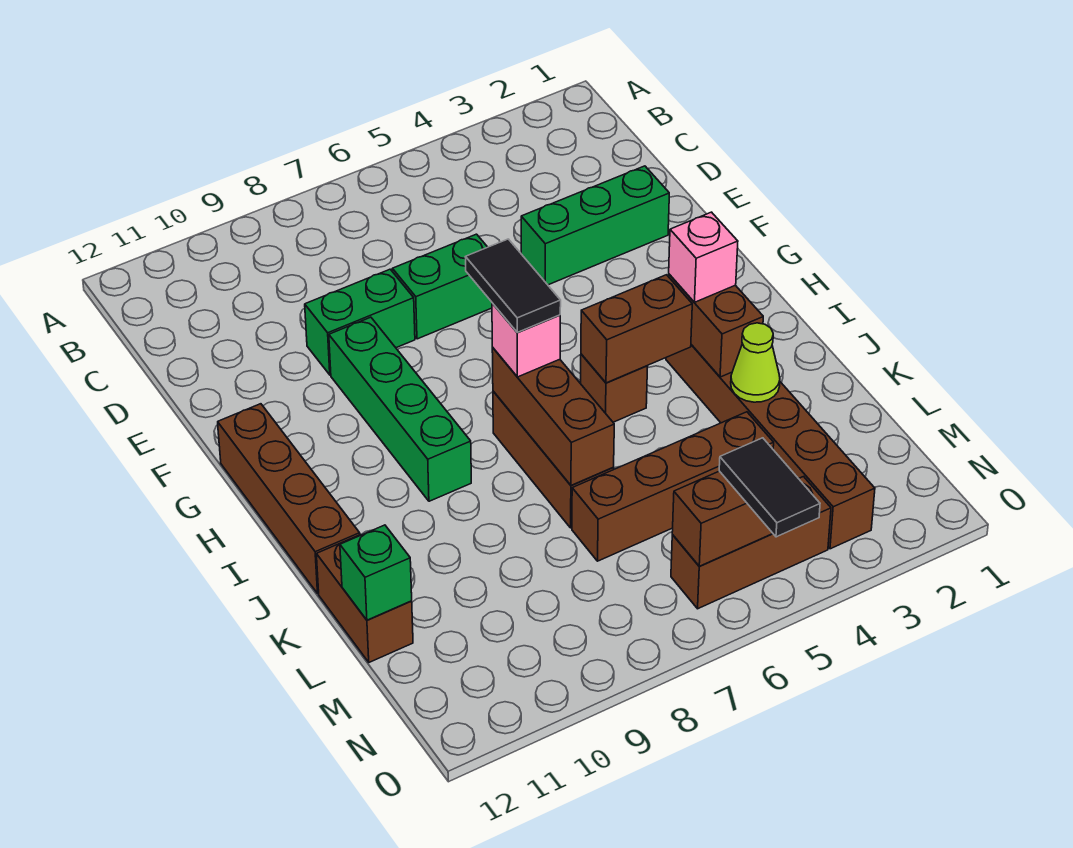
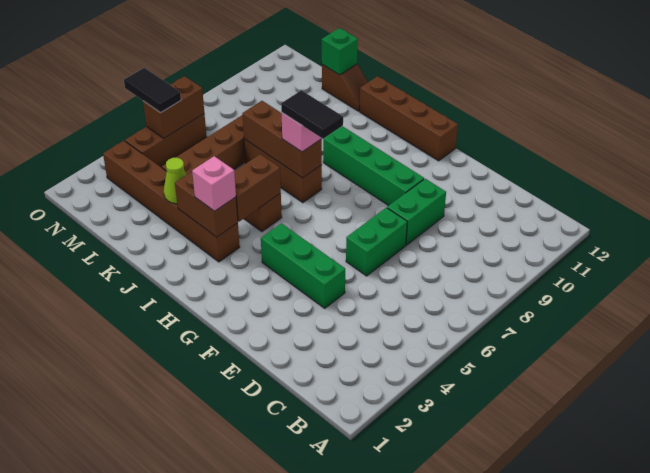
green 1x3 brick [521,166,669,285] -> green 1x3 brick turned to [261,223,345,308]
brown 1x2 brick [316,534,413,662] -> brown 1x2 slope [322,64,368,111]

